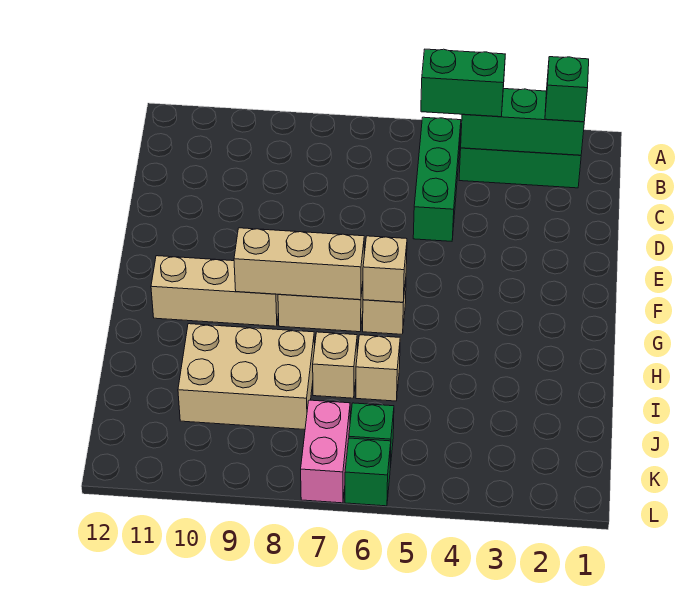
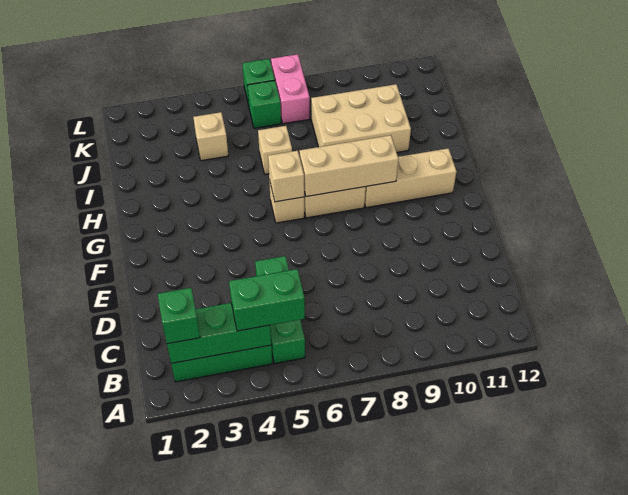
tan 1x1 brick [313,332,357,398] -> tan 1x1 brick moved to [193,112,228,161]

